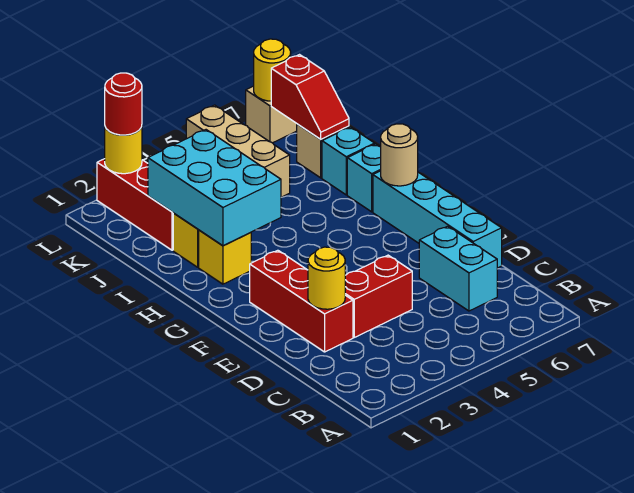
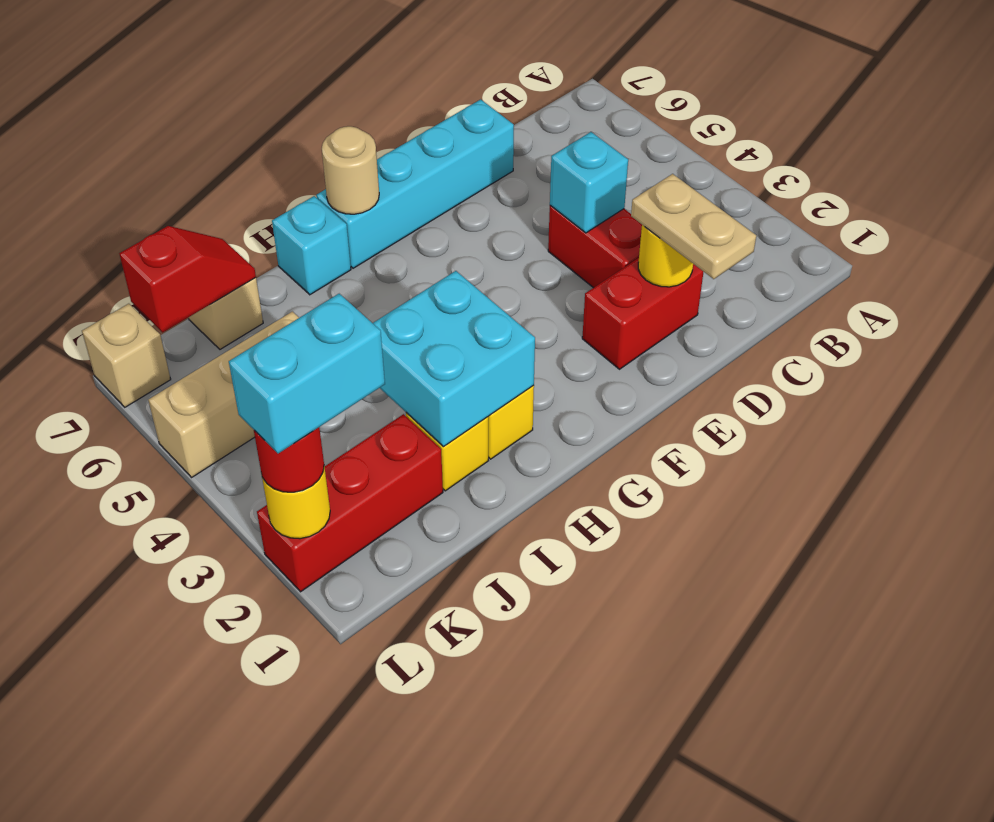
cyan 1x2 brick [419,226,497,311] -> cyan 1x2 brick moved to [229,294,385,454]
none -> tan 1x2 plate [631,174,756,279]
red 1x3 brick [250,250,353,352] -> red 1x2 brick [582,258,703,369]
cyan 2x3 brick [148,130,281,246] -> cyan 2x2 brick [373,271,535,447]
cyan 1x1 brick [322,127,375,195] -> cyan 1x1 brick moved to [550,132,628,233]
yellow 1x1 round brick [254,39,291,101] -> none

